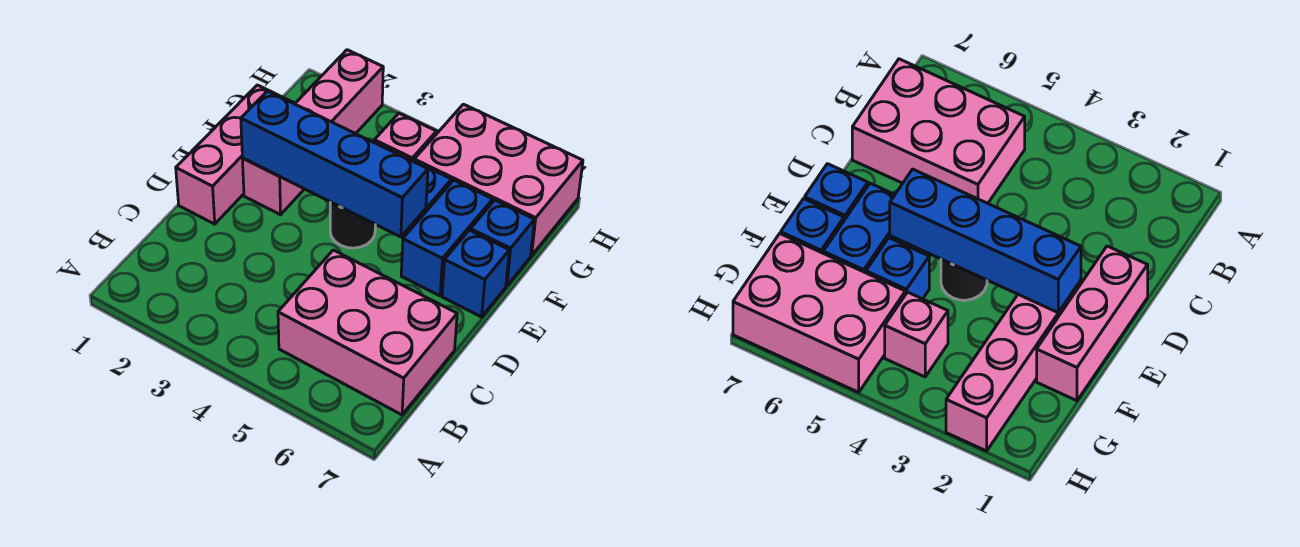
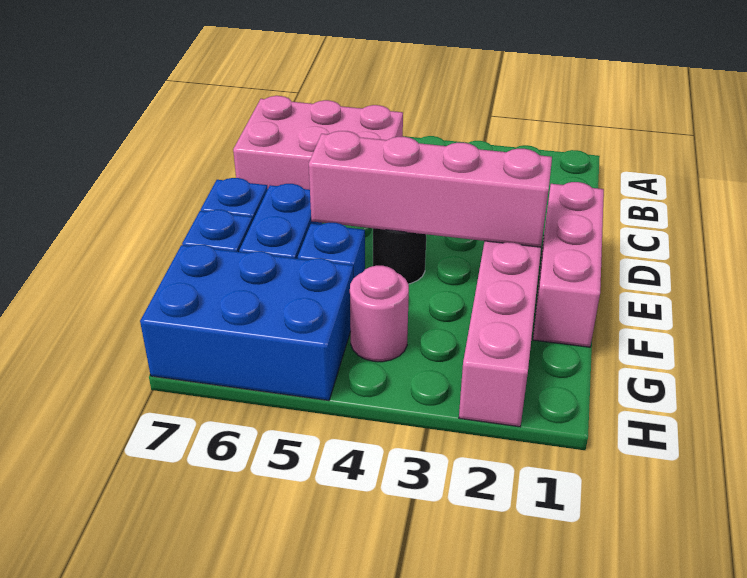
blue 1x4 brick [241,91,428,237] -> pink 1x4 brick [309,131,552,247]
pink 1x1 brick [374,113,437,161] -> pink 1x1 round brick [350,266,409,362]
pink 2x3 brick [414,104,583,255] -> blue 2x3 brick [140,245,353,400]

